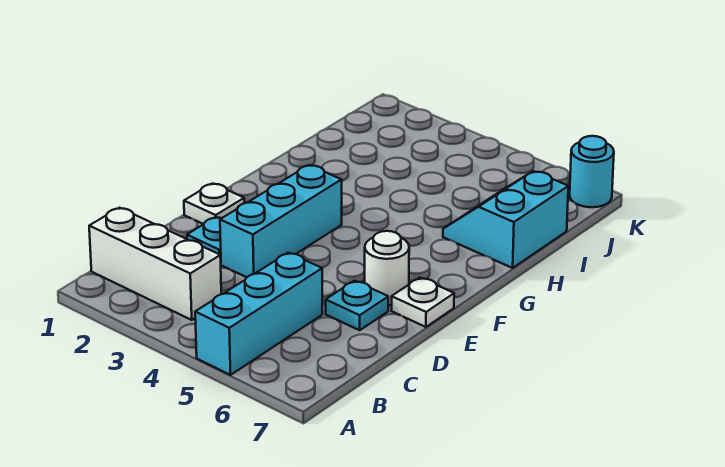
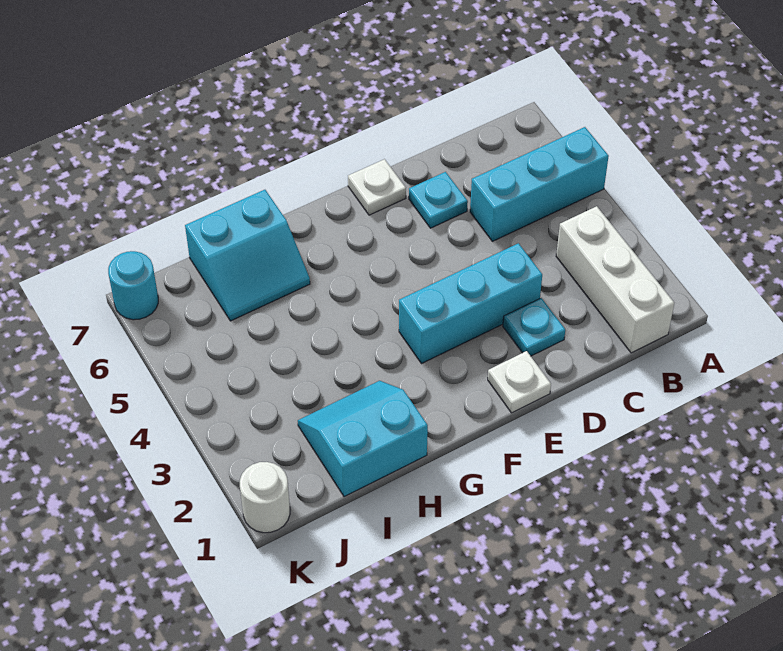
white 1x1 round brick [365,231,409,305] -> white 1x1 round brick moved to [240,462,290,533]
none -> cyan 2x2 slope [298,381,428,497]

